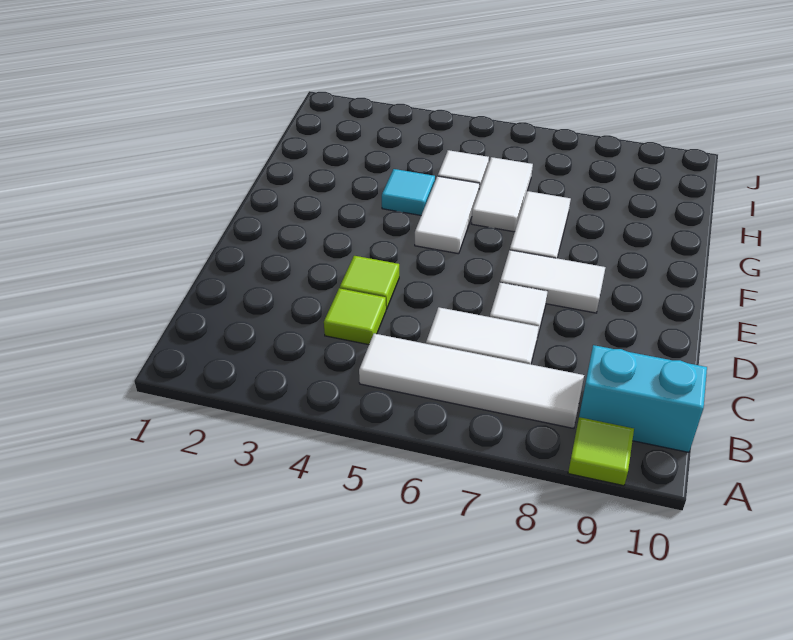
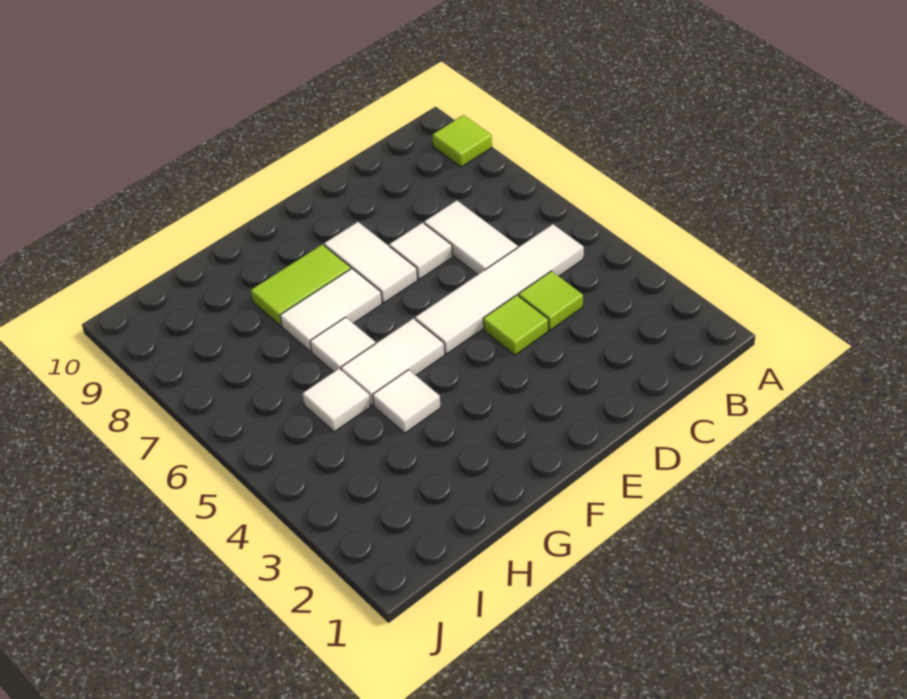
white 1x4 tile [359,334,584,428] -> white 1x4 tile turned to [415,224,584,354]
cyan 1x2 brick [579,345,707,452] -> none
none -> lime 1x2 tile [251,244,351,326]
cyan 1x1 tile [382,169,435,215] -> white 1x1 tile [373,370,441,433]
white 1x2 tile [471,157,533,232] -> white 1x1 tile [310,317,375,372]

